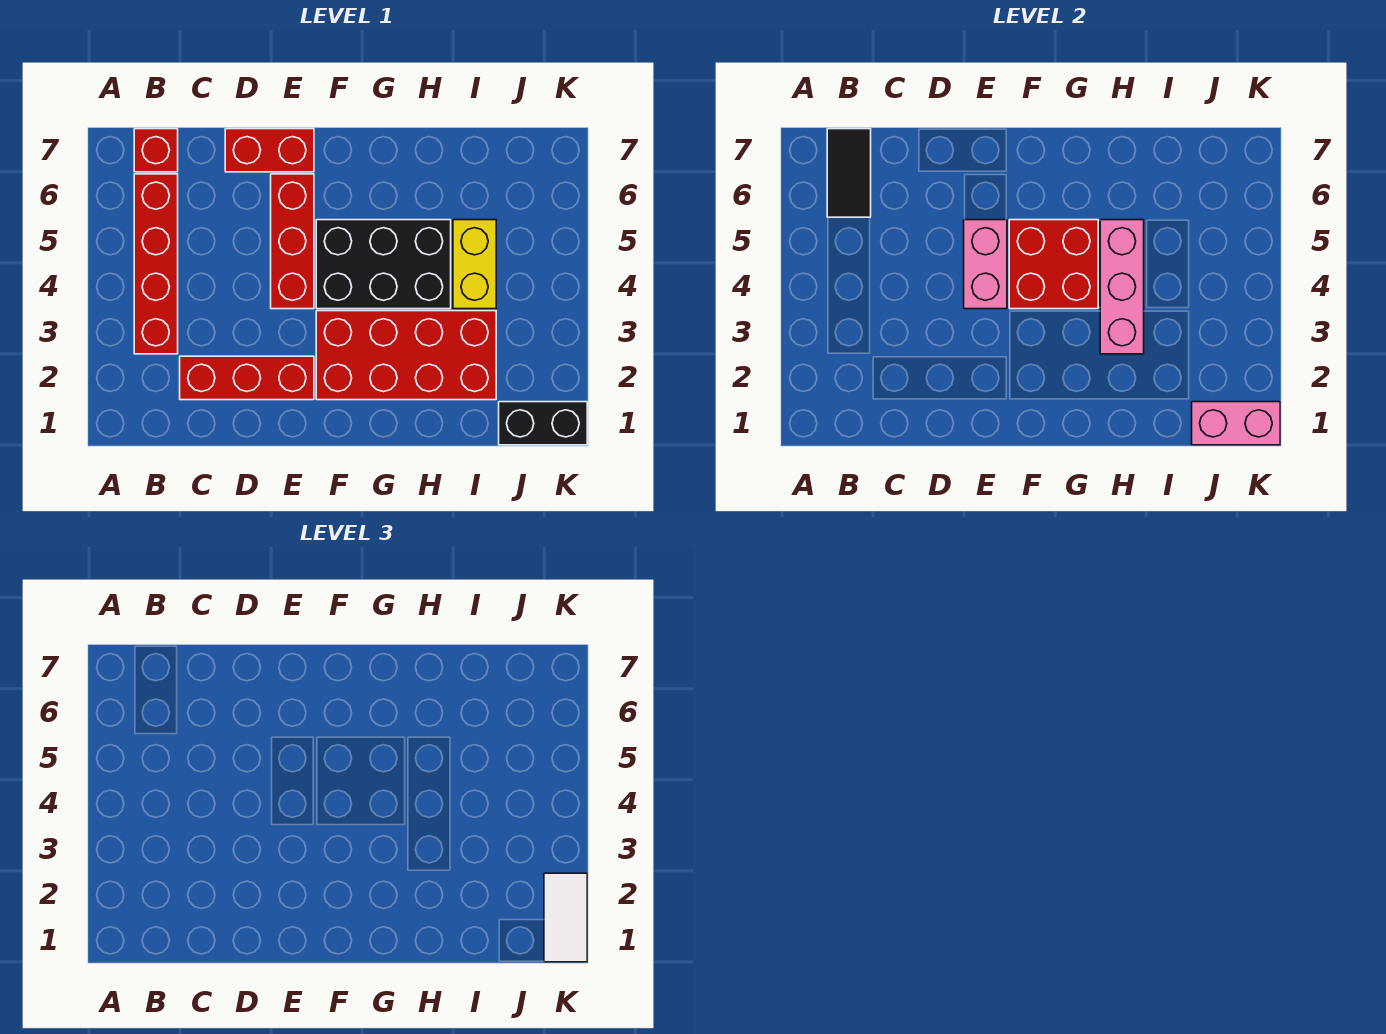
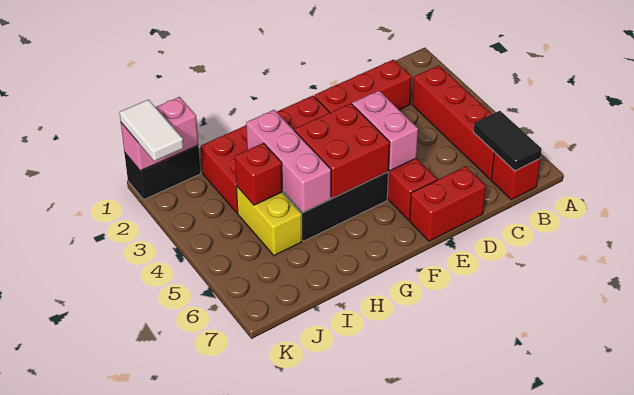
none -> red 1x1 brick [235,143,282,205]

